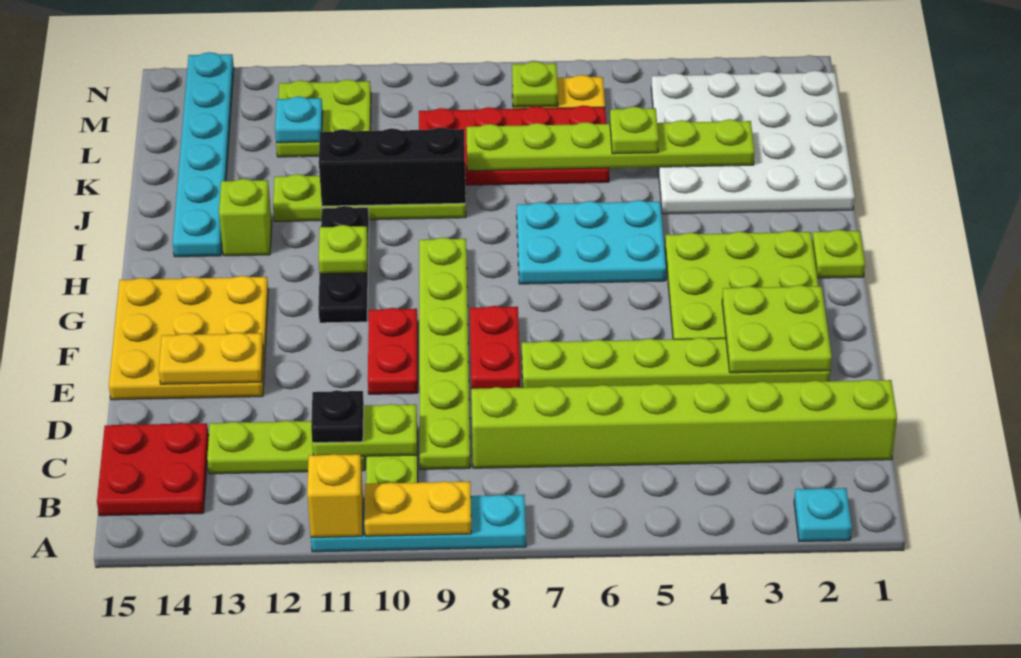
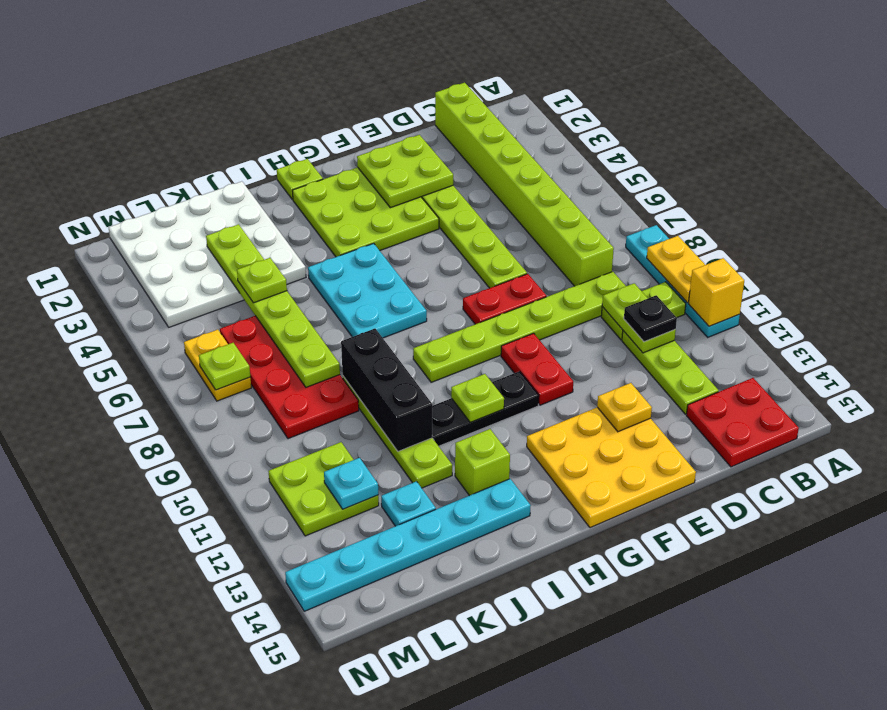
cyan 1x1 plate [794,488,852,541] -> cyan 1x1 plate moved to [381,481,436,526]
red 1x2 plate [368,308,418,394] -> red 1x2 plate turned to [501,333,573,405]
yellow 1x2 plate [159,332,263,384] -> yellow 1x1 plate [597,383,652,432]

